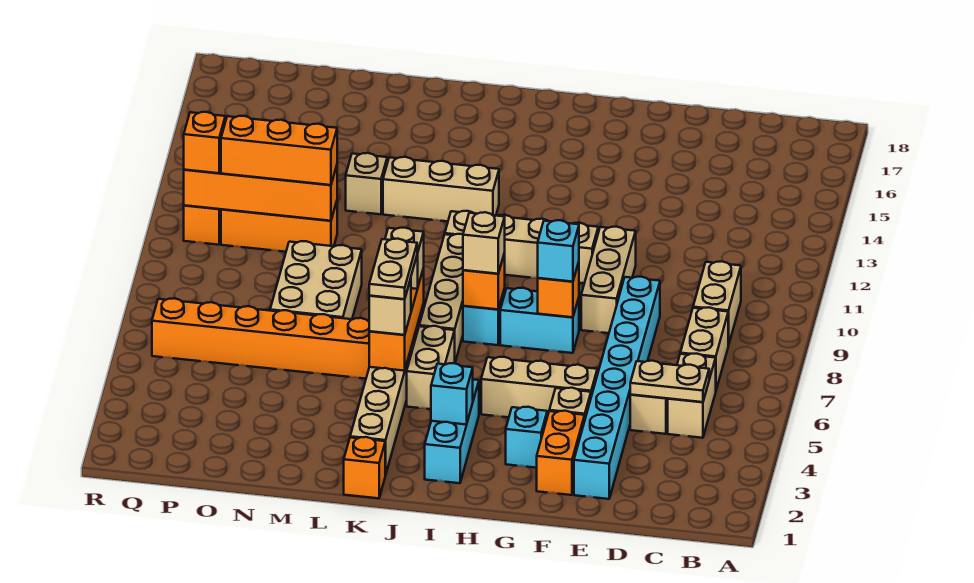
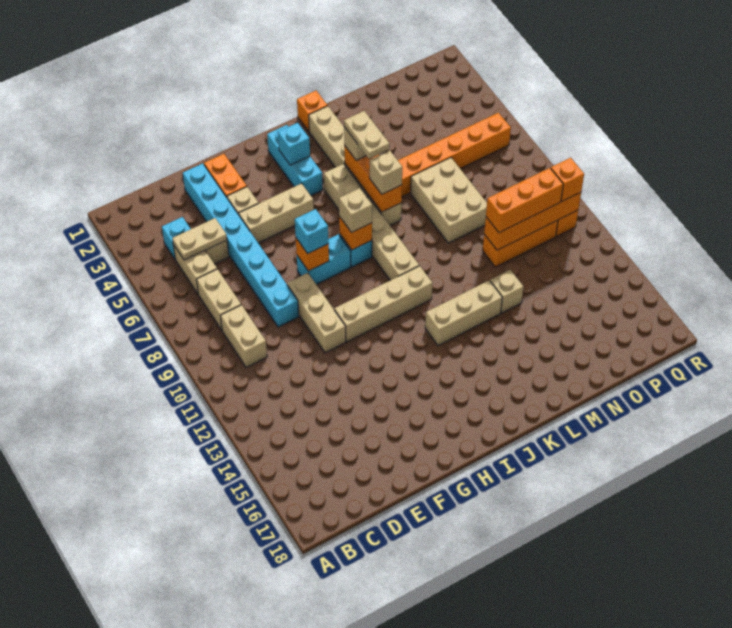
cyan 1x1 brick [506,407,547,468] -> cyan 1x1 brick moved to [162,217,190,260]

